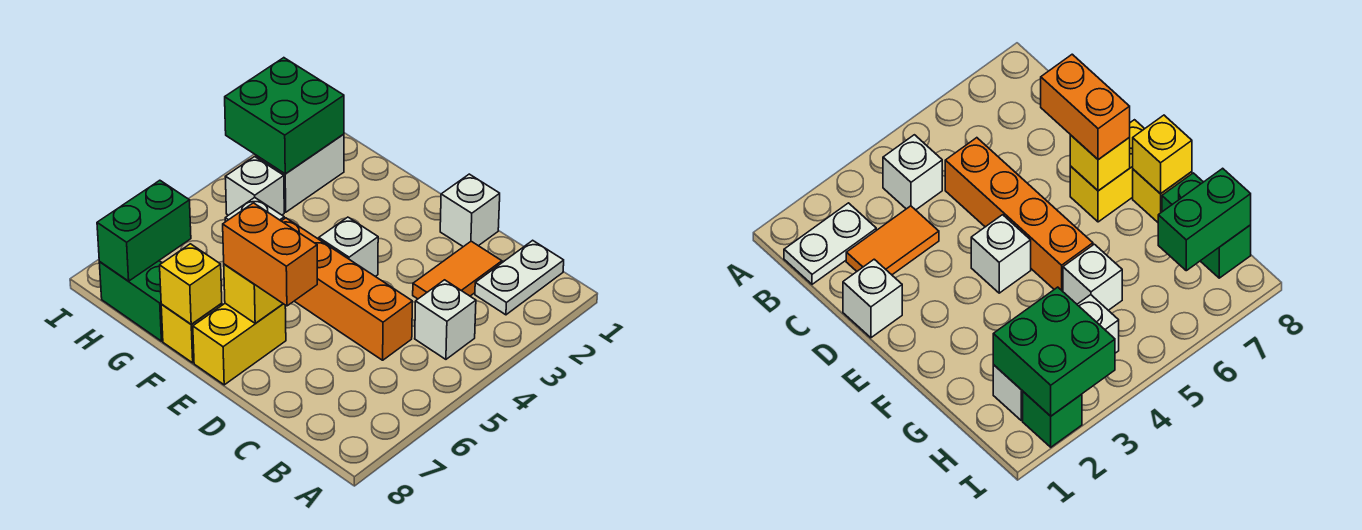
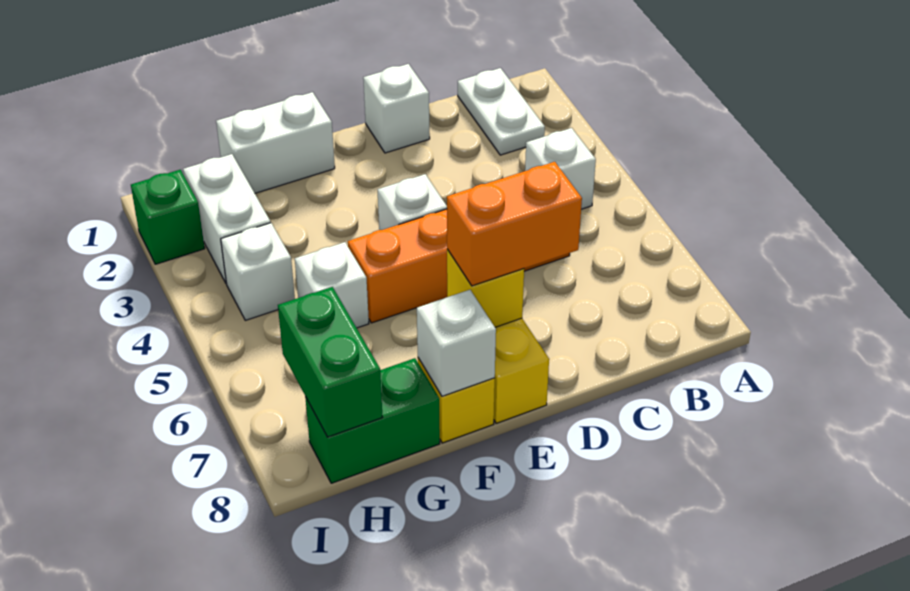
orange 1x2 tile [413,241,502,299] -> none
none -> white 1x2 brick [216,92,335,193]
yellow 1x1 brick [160,244,222,324] -> white 1x1 brick [417,290,496,396]
green 2x2 brick [225,58,344,174] -> none

